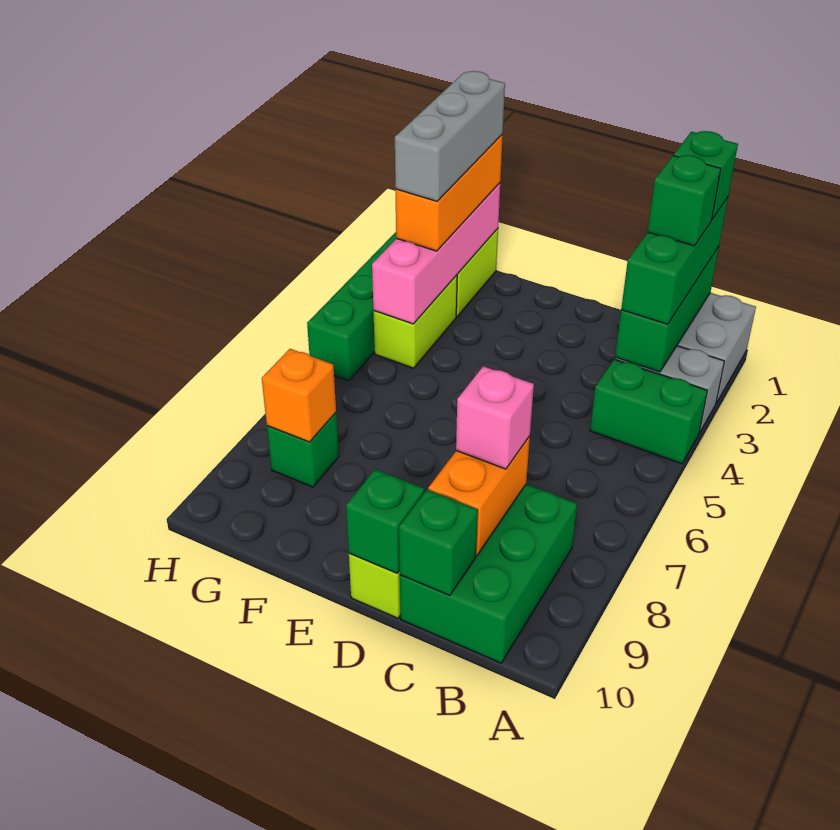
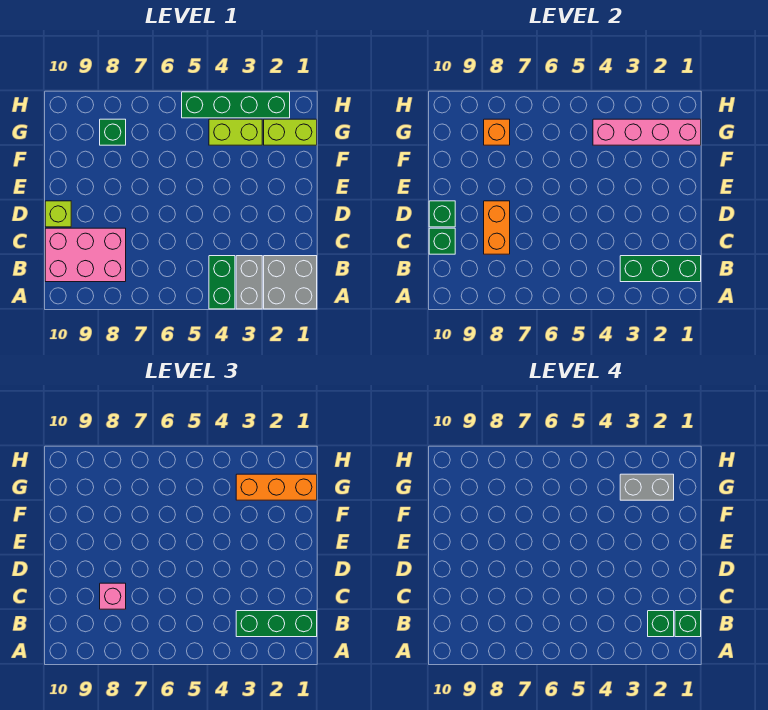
green 2x3 brick [400,484,577,663] -> pink 2x3 brick [45,228,126,282]
orange 1x2 brick [428,436,530,555] -> orange 1x2 brick turned to [484,201,510,254]
grey 1x3 brick [395,71,505,201] -> grey 1x2 brick [620,474,674,500]

